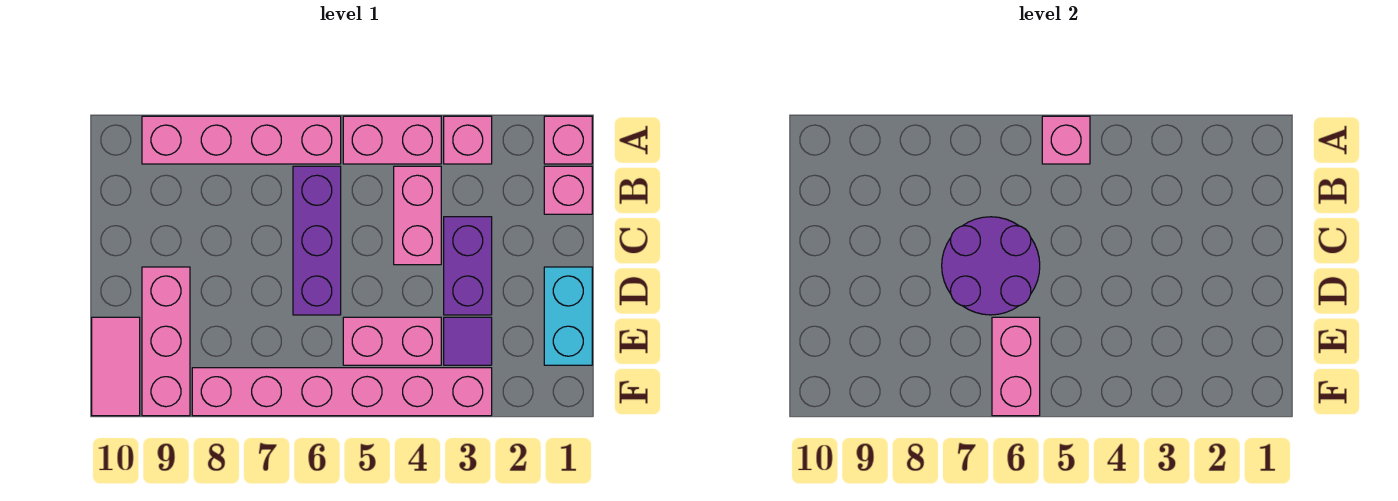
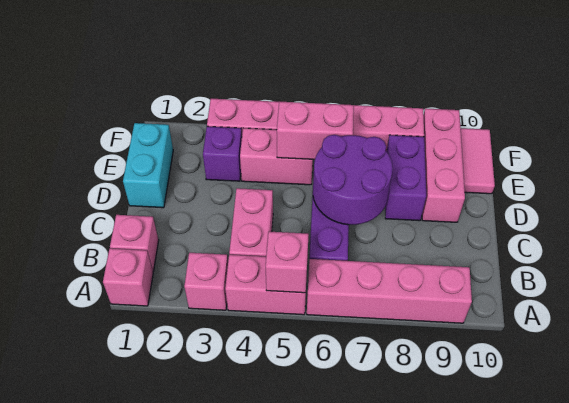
purple 1x2 brick [444,217,492,315] -> purple 1x2 brick moved to [385,135,426,221]
purple 1x1 tile [444,317,492,365] -> purple 1x1 brick [203,126,242,181]
pink 1x2 brick [992,317,1040,416] -> pink 1x2 brick turned to [277,102,354,160]

